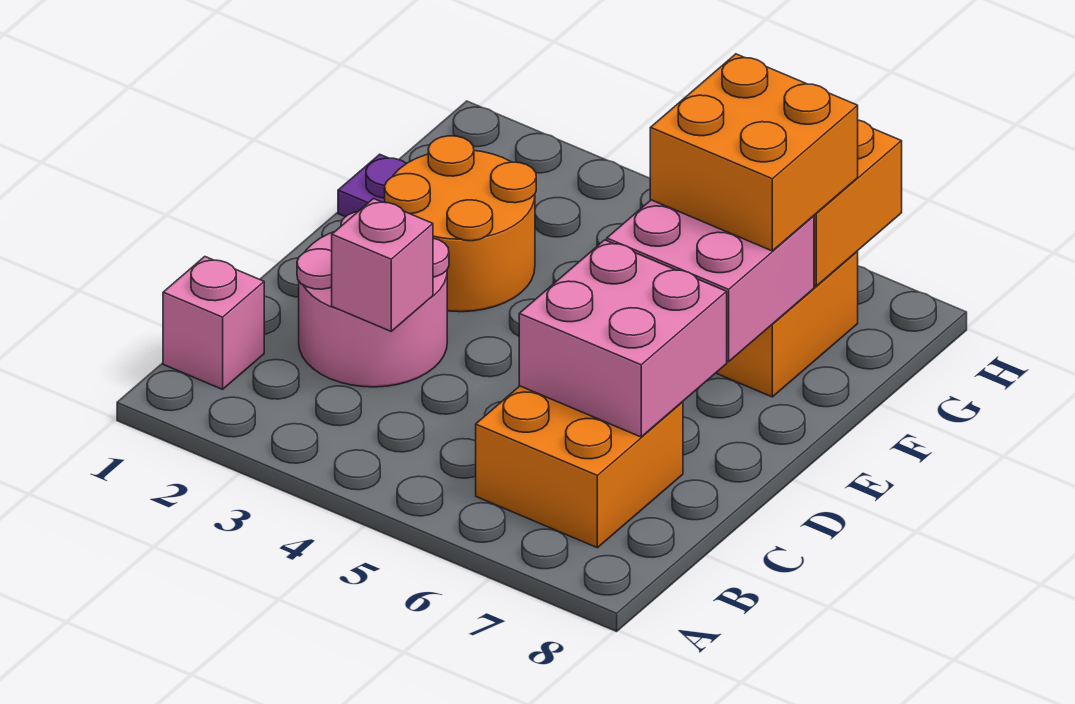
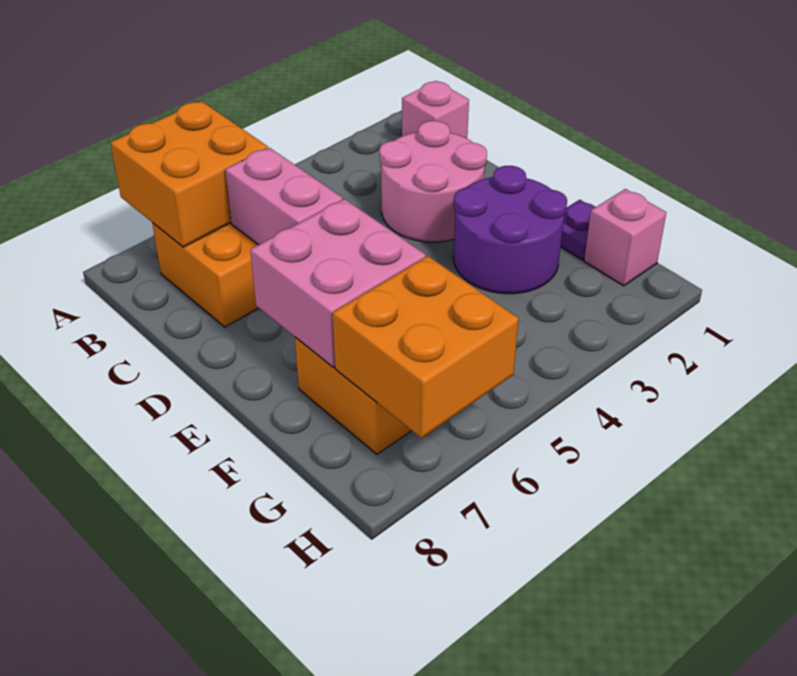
pink 1x1 brick [332,199,433,331] -> pink 1x1 brick moved to [584,189,666,286]
pink 2x2 brick [519,240,727,437] -> pink 1x2 brick [225,148,343,245]
orange 2x2 round brick [385,136,536,312] -> purple 2x2 round brick [453,166,567,294]
orange 2x2 brick [650,54,858,251] -> orange 2x2 brick moved to [110,101,268,247]

